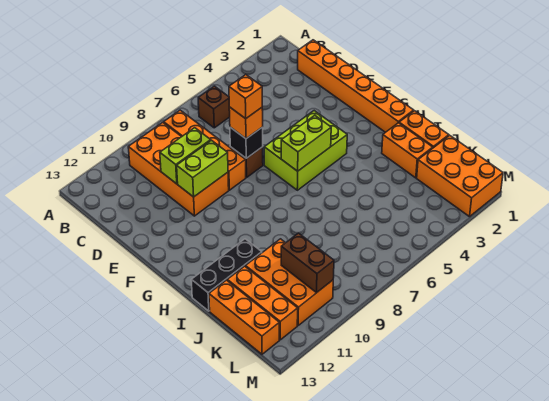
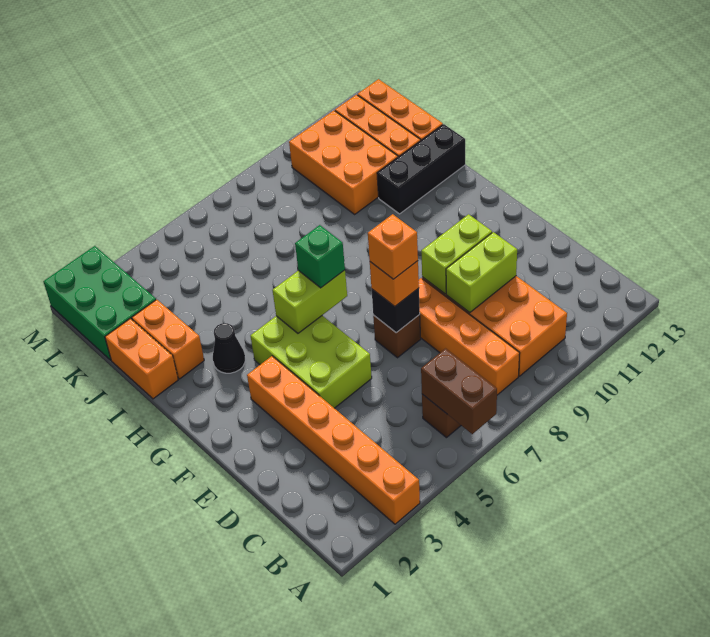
orange 1x6 brick [298,40,414,132] -> orange 1x6 brick moved to [247,356,420,524]
lime 2x3 brick [264,111,347,190] -> lime 2x3 brick turned to [250,316,372,408]
none -> green 1x1 brick [295,225,345,288]
none -> black 1x1 cone [213,323,245,373]
orange 2x3 brick [417,135,503,217] -> green 2x3 brick [43,246,156,360]
brown 1x2 brick [281,233,334,293] -> brown 1x2 brick moved to [421,349,497,434]

